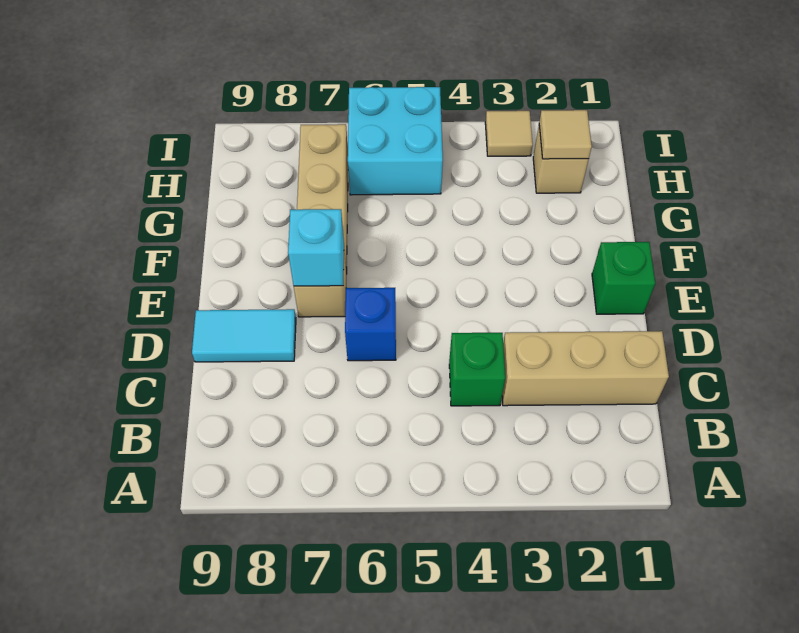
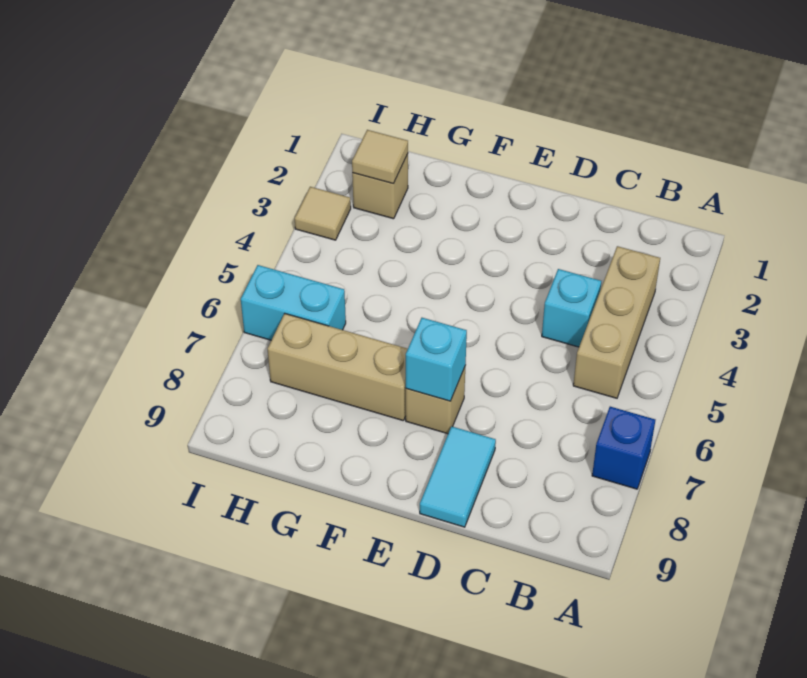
tan 1x3 brick [502,331,669,406] -> tan 1x3 brick moved to [573,246,660,398]
green 1x1 brick [449,333,505,406] -> cyan 1x1 brick [542,269,601,347]
blue 1x1 brick [345,288,396,361] -> blue 1x1 brick moved to [592,407,655,489]
green 1x1 brick [592,242,655,314] -> none
cyan 2x2 brick [348,87,443,195] -> cyan 1x2 brick [241,265,346,340]

